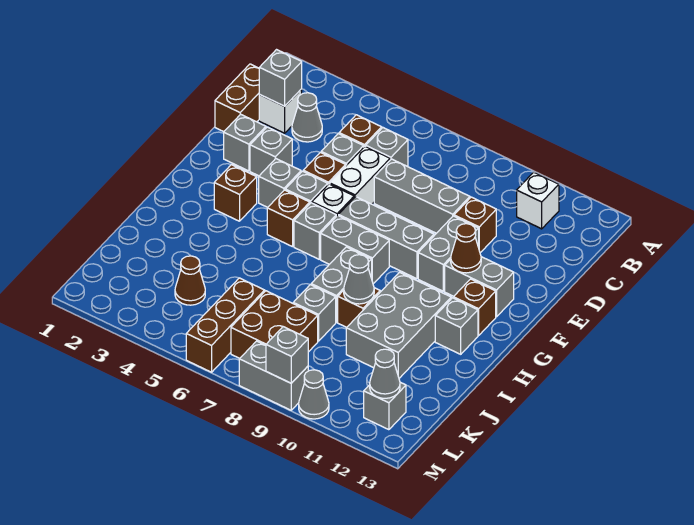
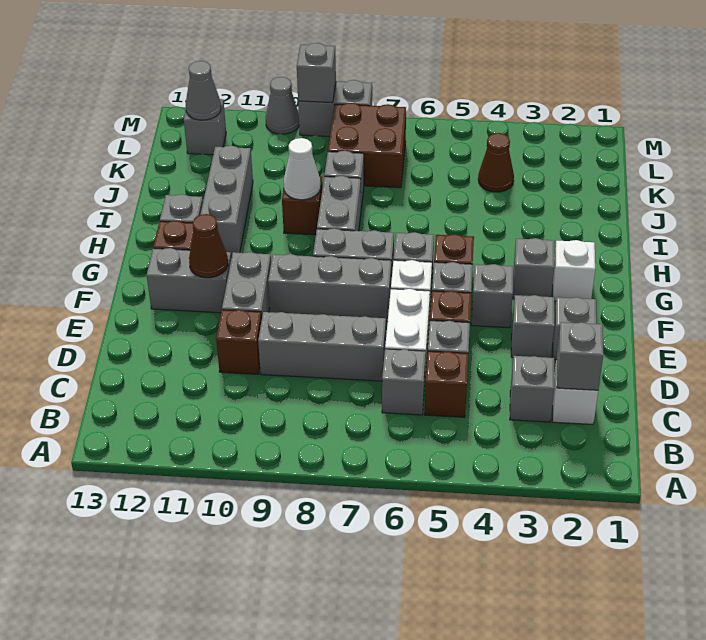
white 1x1 brick [517,172,559,229] -> white 1x1 brick moved to [553,240,595,301]
brown 1x2 brick [215,64,260,132] -> none
grey 1x1 cone [292,93,322,142] -> grey 1x1 brick [510,356,554,422]
brown 1x1 brick [214,165,257,221] -> grey 1x1 brick [513,238,554,299]
grey 2x3 brick [346,272,451,378] -> grey 1x3 brick [200,146,253,257]
grey 1x1 cone [344,255,374,304] -> white 1x1 cone [284,138,321,200]
brown 1x3 brick [186,278,265,372] -> none

